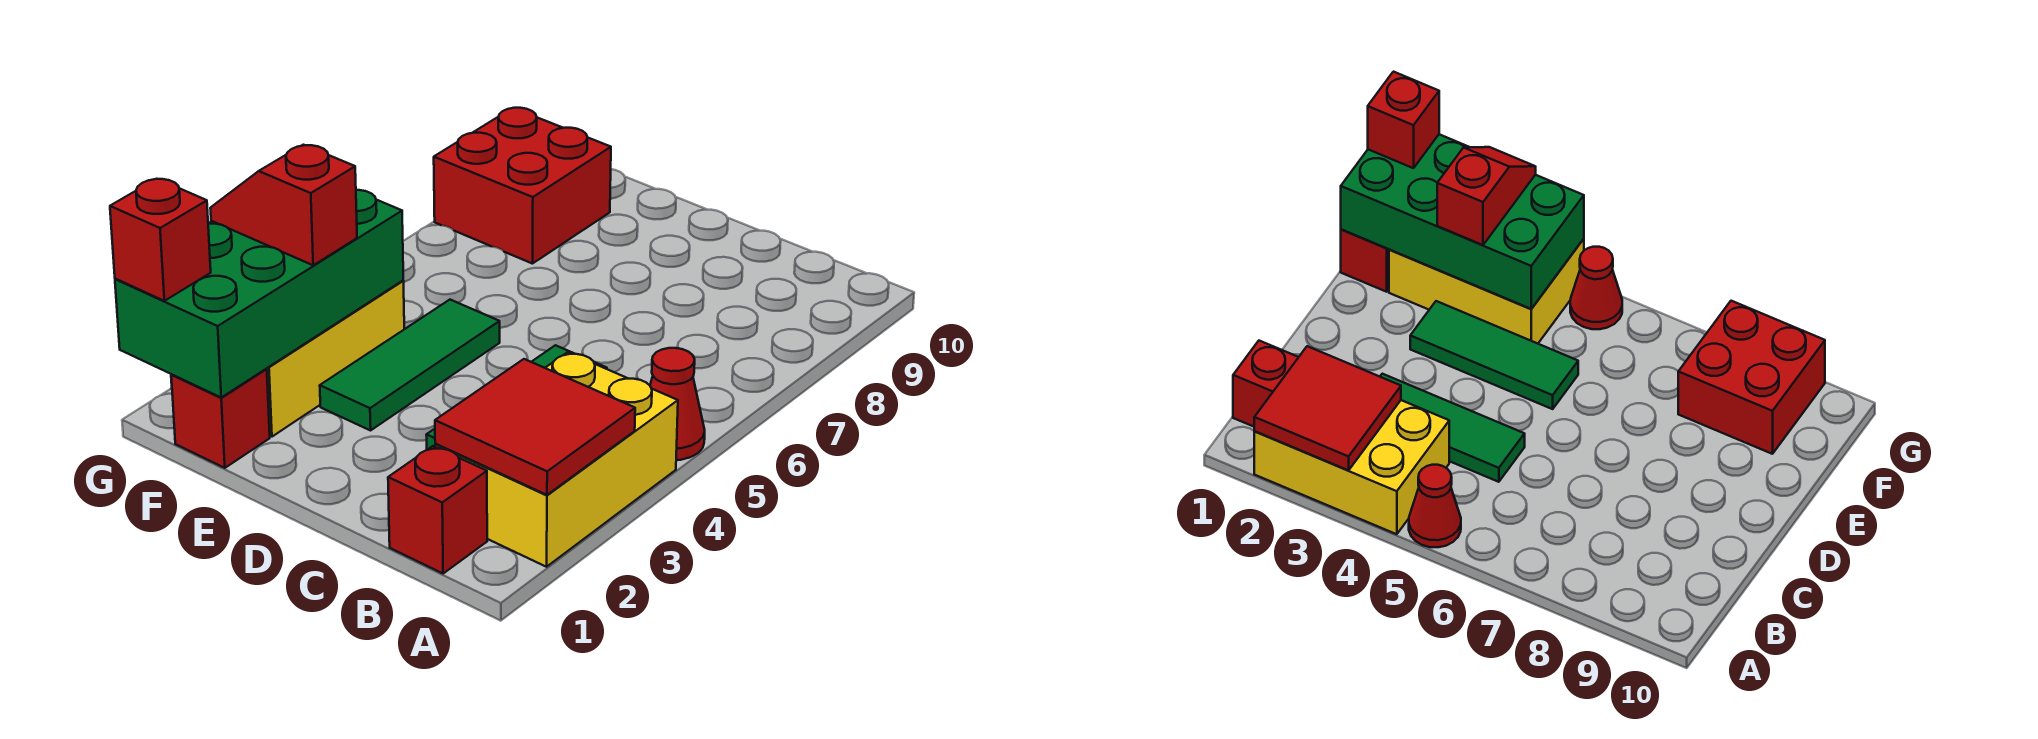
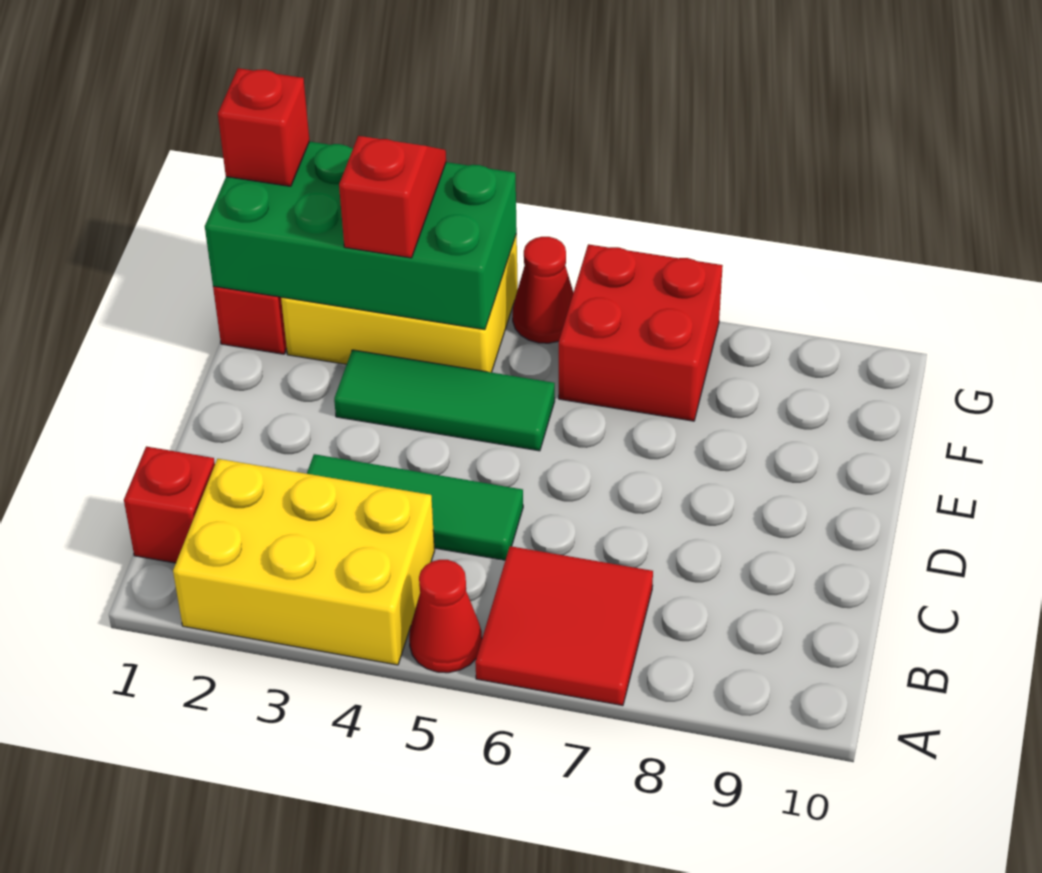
red 2x2 tile [435,359,635,495] -> red 2x2 tile moved to [475,546,653,706]
red 2x2 brick [434,108,611,264] -> red 2x2 brick moved to [559,244,723,421]

